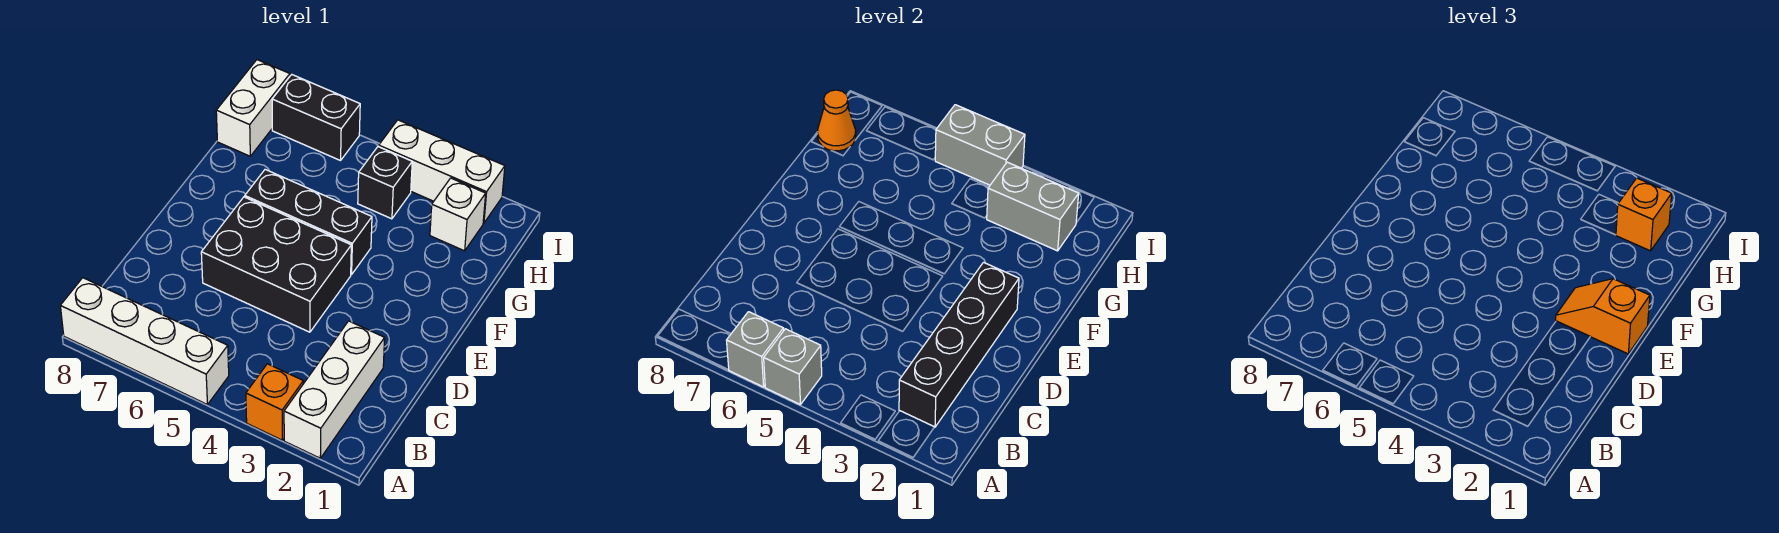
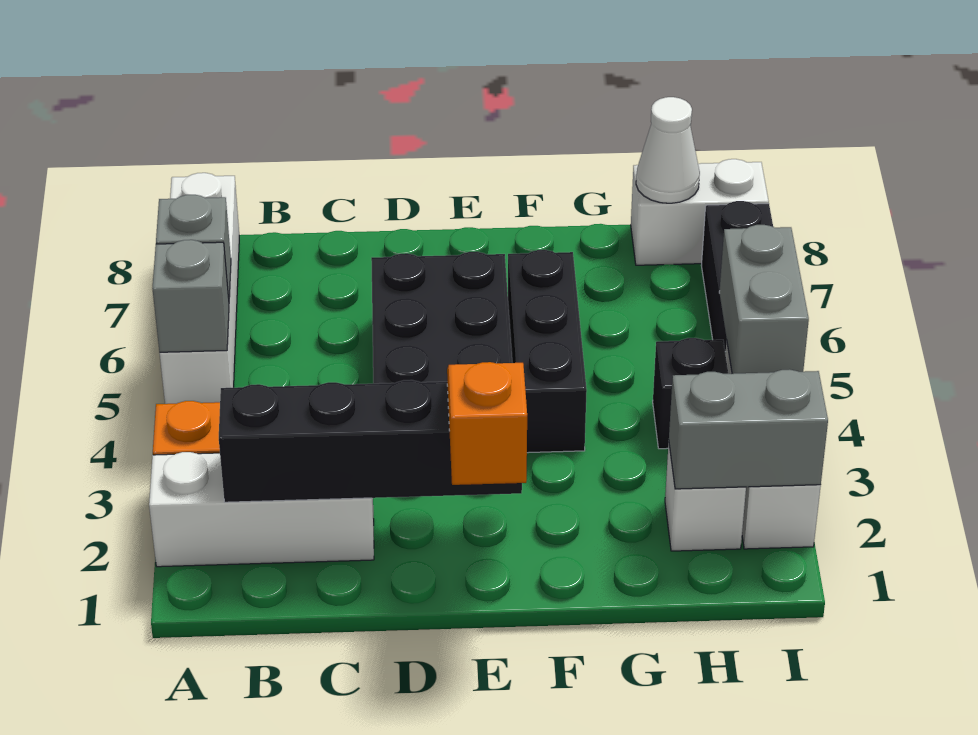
grey 1x2 brick [987,162,1079,251] -> grey 1x2 brick turned to [669,369,828,489]
orange 1x1 brick [1616,178,1672,251] -> none
orange 1x1 cone [818,90,856,151] -> white 1x1 cone [636,97,700,203]

